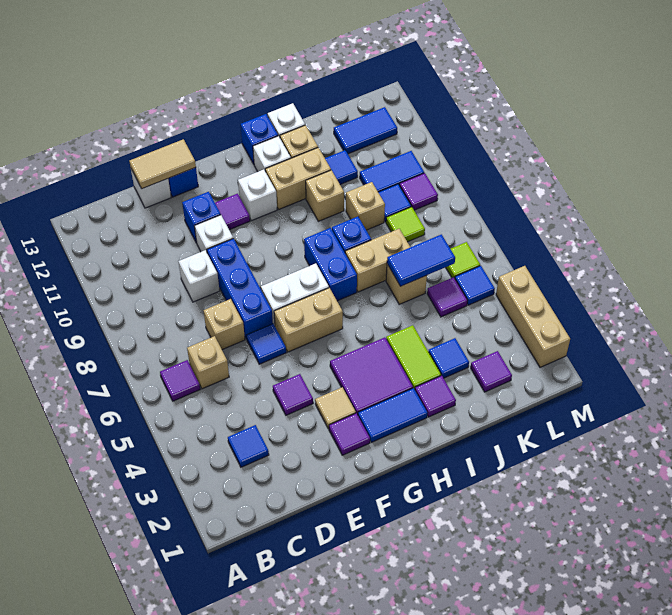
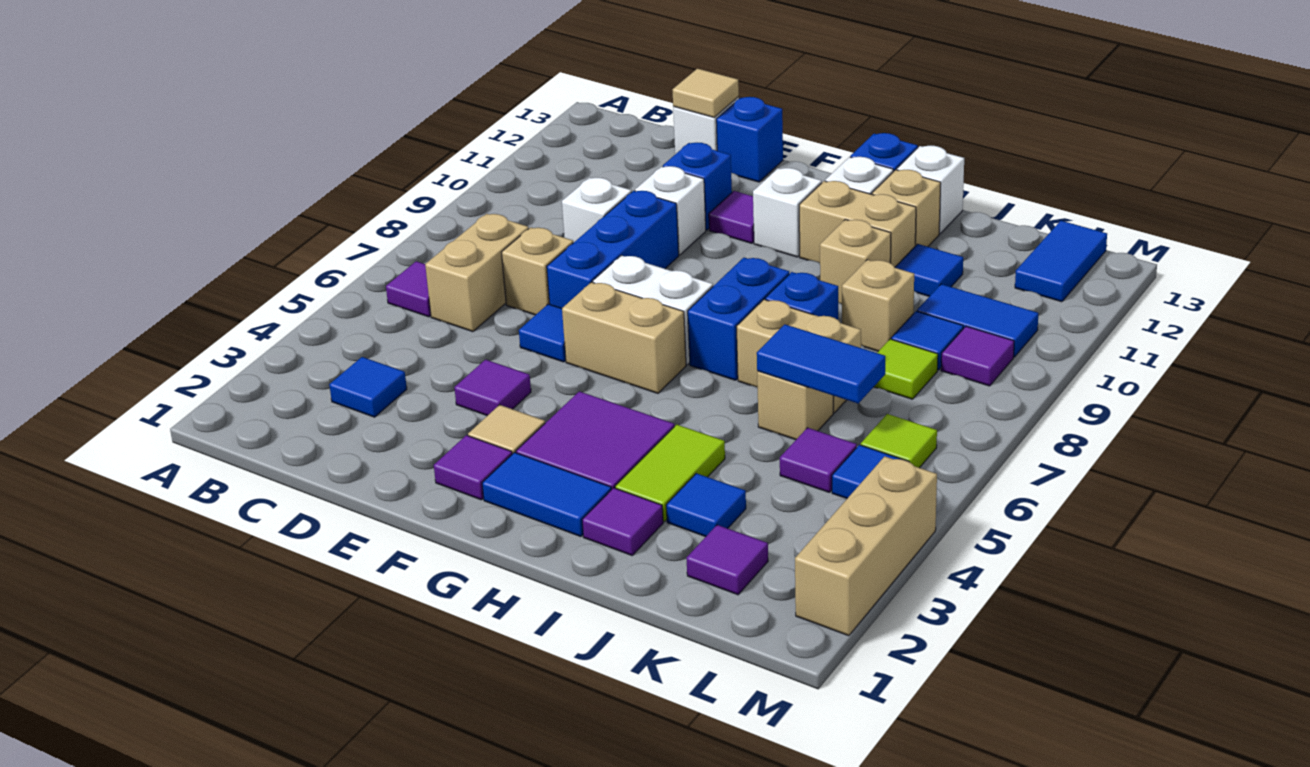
tan 1x1 brick [187,336,229,389] -> tan 1x2 brick [425,214,529,332]
tan 1x2 tile [129,139,196,189] -> tan 1x1 tile [672,69,739,117]
blue 1x2 tile [334,107,397,154] -> blue 1x2 tile turned to [1015,221,1107,302]

